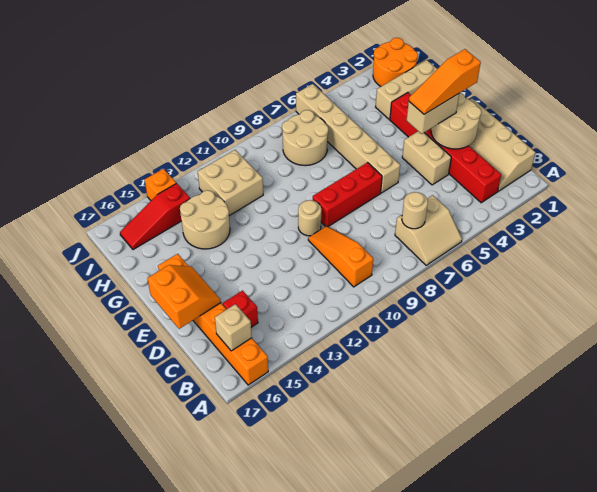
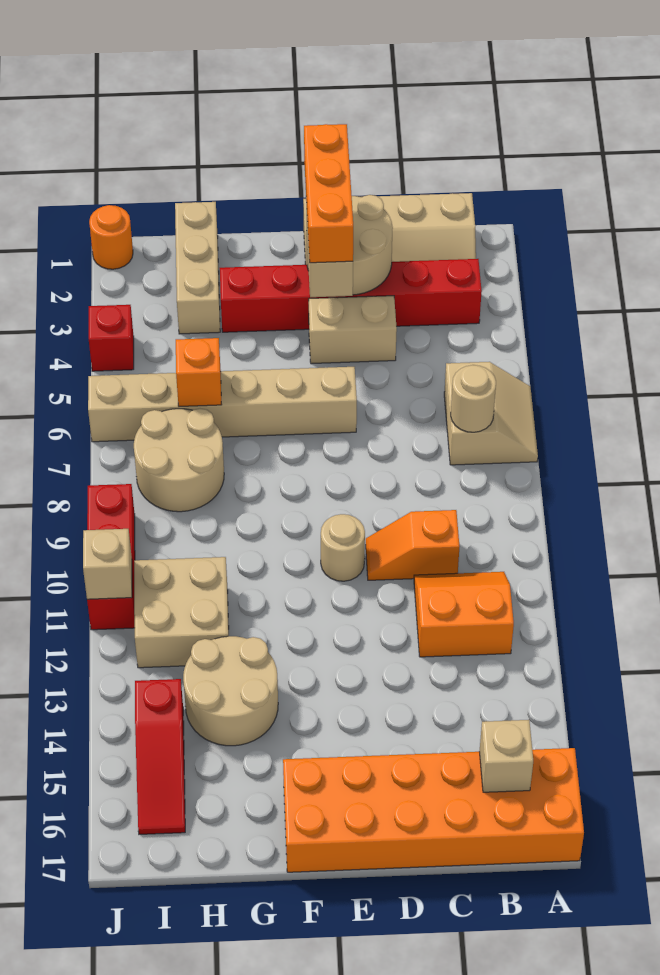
orange 1x6 brick [158,254,268,385] -> orange 2x6 brick [283,748,584,872]
orange 1x3 slope [308,226,373,287] -> orange 1x2 slope [366,510,460,580]
red 1x1 brick [223,291,258,327] -> red 1x1 brick moved to [89,305,134,371]
orange 2x2 slope [147,265,221,329] -> orange 2x2 slope moved to [414,572,514,657]
orange 1x3 slope [409,49,481,114] -> orange 1x3 brick [304,124,353,263]
red 1x3 brick [313,163,382,226] -> red 1x3 brick moved to [87,484,135,630]
orange 2x2 round brick [373,38,418,86] -> orange 1x1 round brick [89,205,133,269]
none -> tan 1x1 brick [83,529,132,599]
orange 1x1 brick [145,169,176,200] -> orange 1x1 brick moved to [176,338,221,407]

